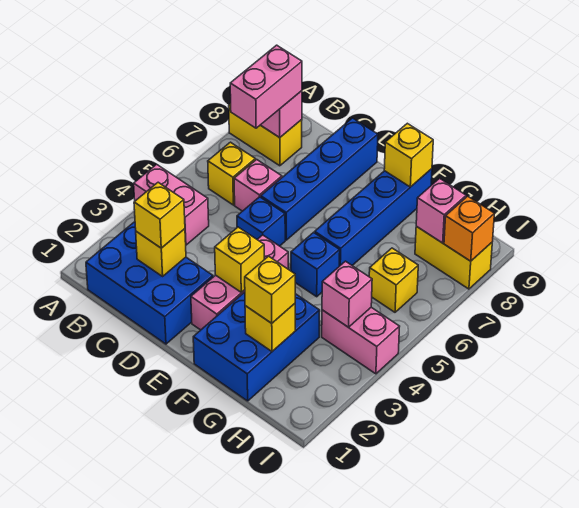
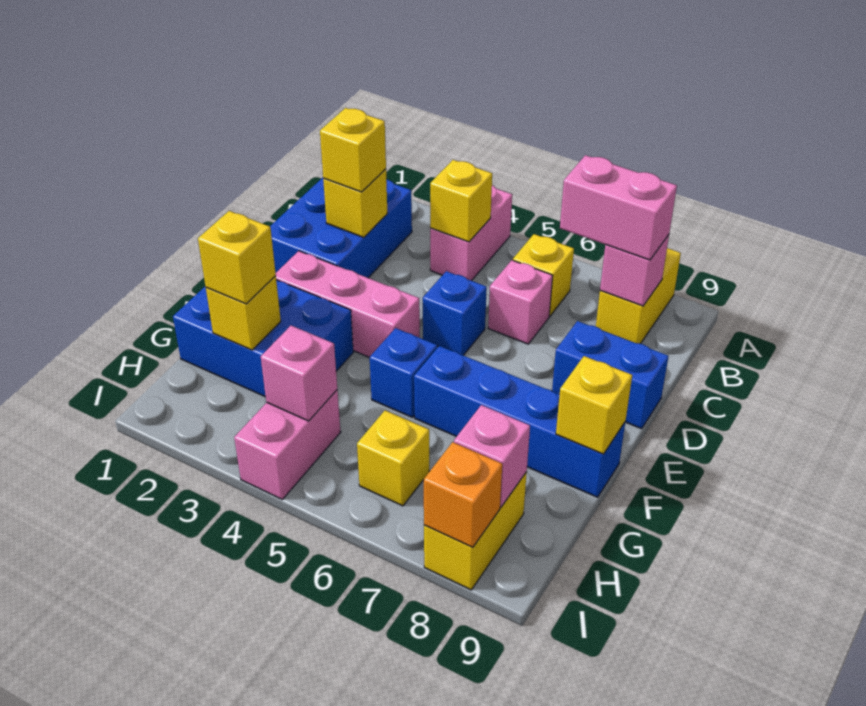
blue 1x4 brick [261,118,378,240] -> blue 1x2 brick [552,321,669,429]
yellow 1x1 brick [215,227,264,292] -> yellow 1x1 brick moved to [430,160,492,242]

